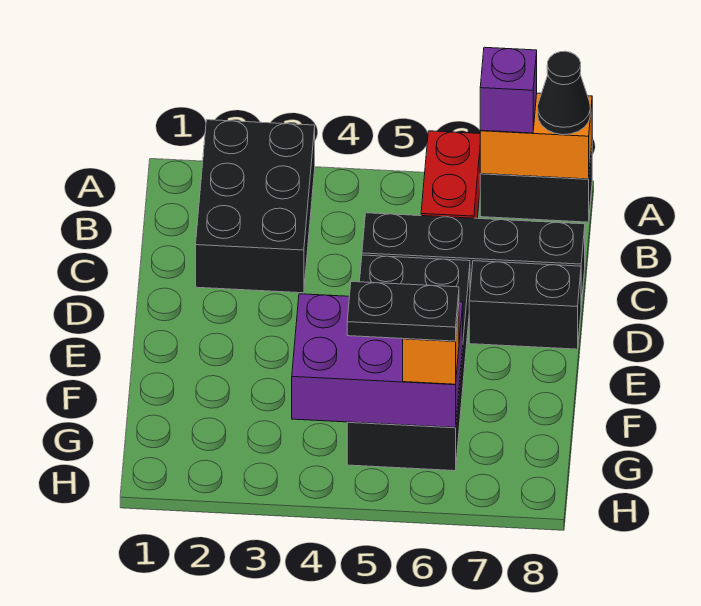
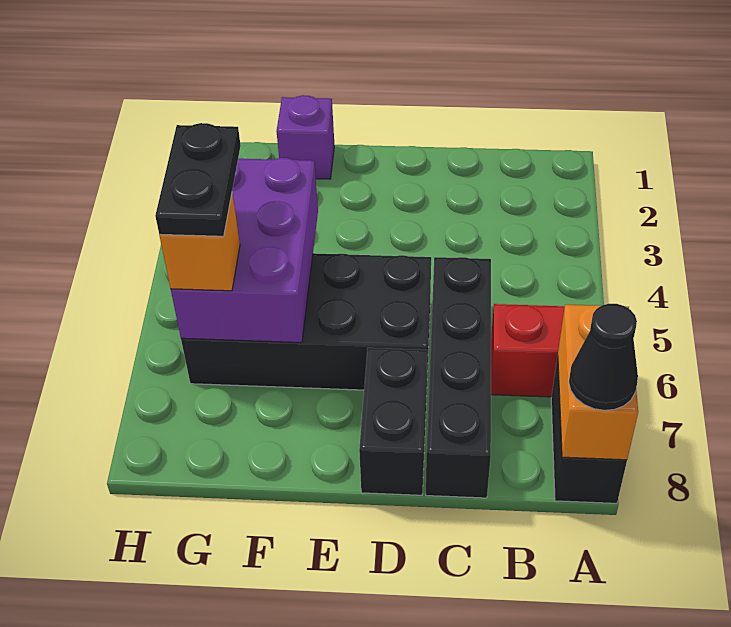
black 2x3 brick [196,120,315,293] -> none
purple 1x1 brick [480,47,537,133] -> purple 1x1 brick moved to [276,95,334,179]

